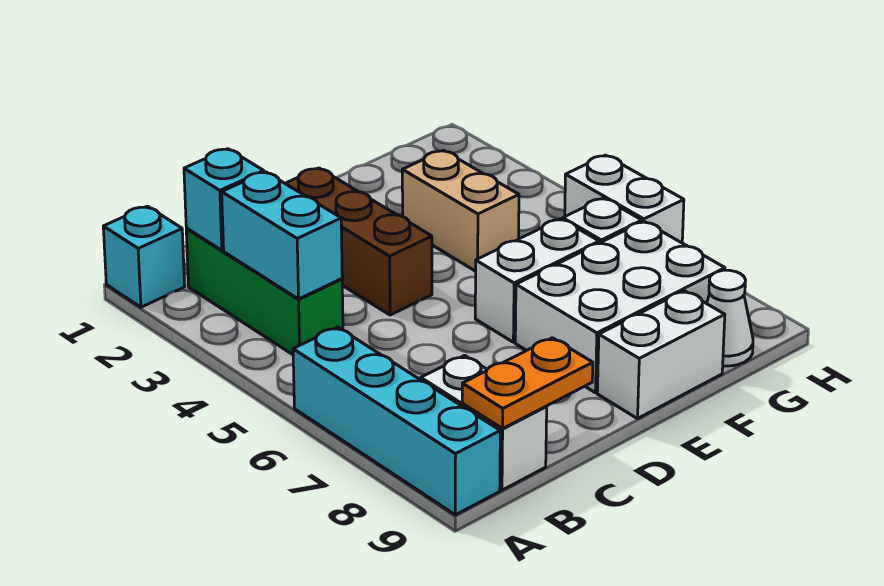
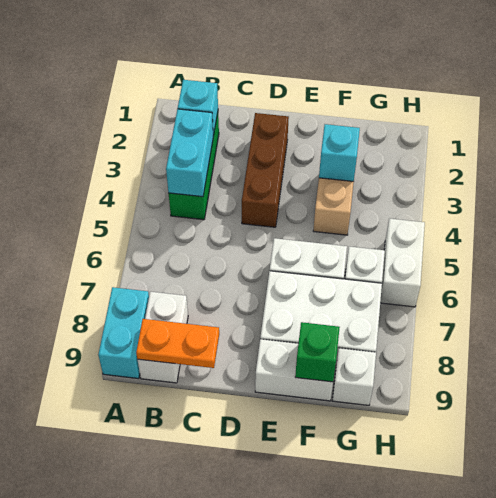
cyan 1x1 brick [103,206,185,307] -> cyan 1x1 brick moved to [319,124,360,181]
cyan 1x4 brick [293,327,500,515] -> cyan 1x2 brick [98,287,149,379]
none -> green 1x1 brick [295,322,340,382]
white 1x1 cone [707,270,753,366] -> white 1x1 brick [332,348,376,405]

